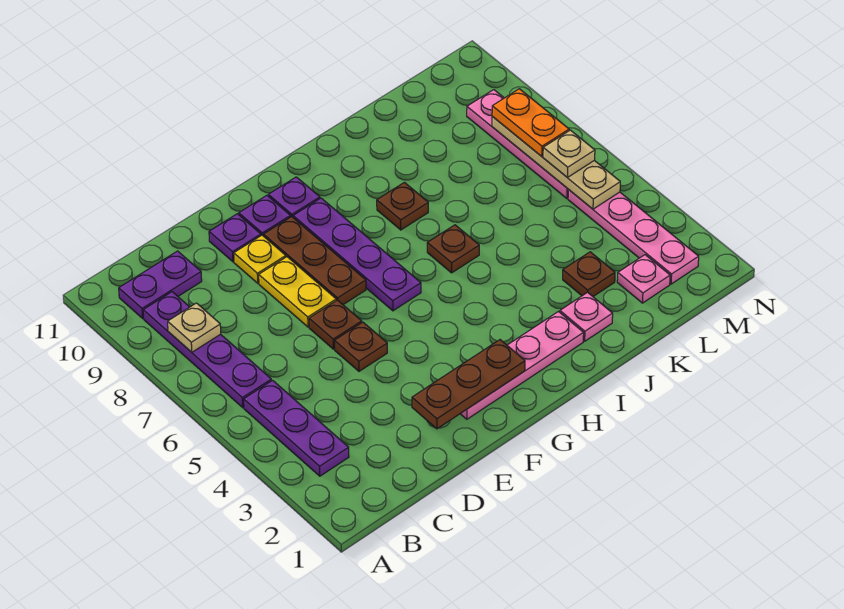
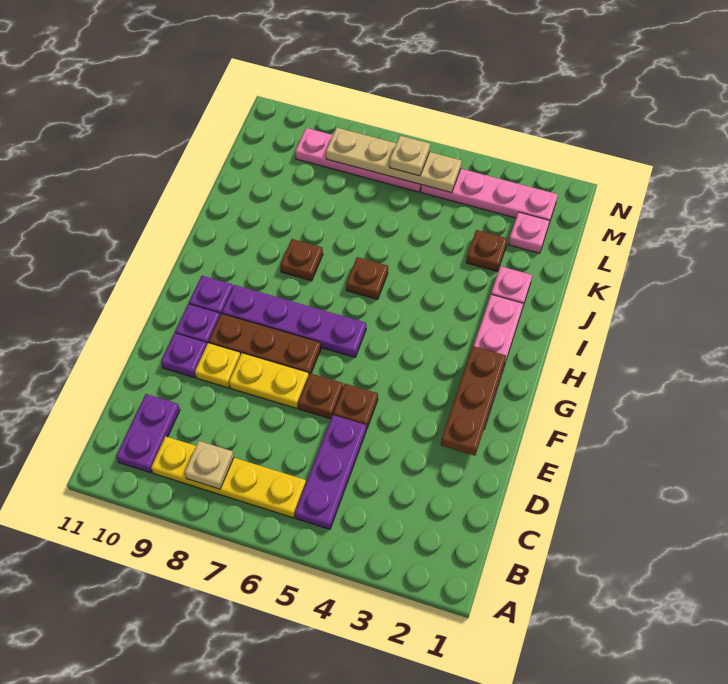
purple 1x3 plate [244,380,349,476] -> purple 1x3 plate turned to [295,415,366,529]
purple 1x4 plate [143,292,271,408] -> yellow 1x4 plate [151,436,306,518]
orange 1x2 plate [492,89,569,156] -> none

